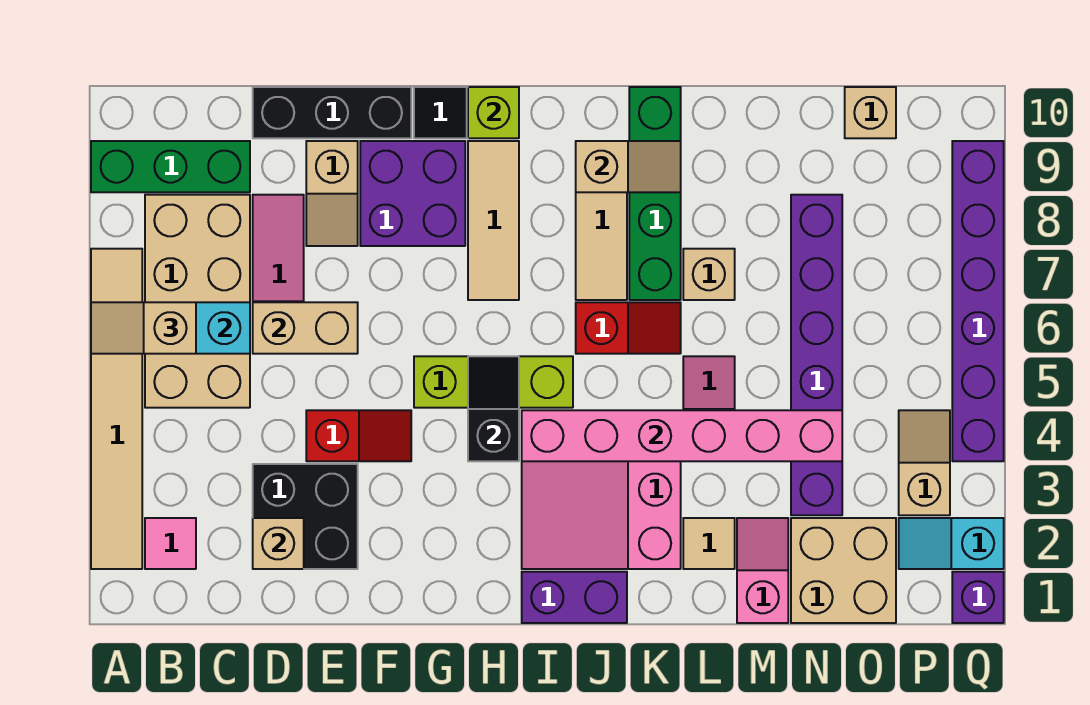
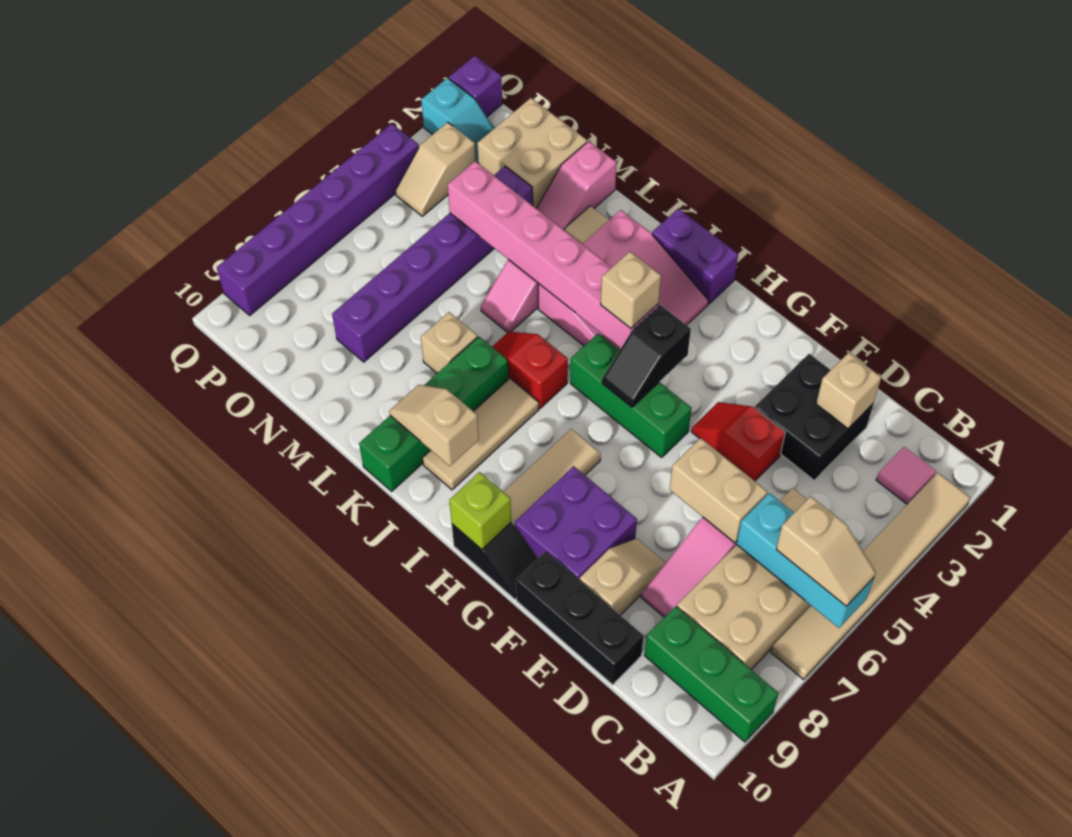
lime 1x3 brick [414,356,573,408] -> green 1x3 brick [570,334,691,457]
tan 1x1 brick [845,87,896,138] -> tan 1x1 brick moved to [601,252,661,328]

